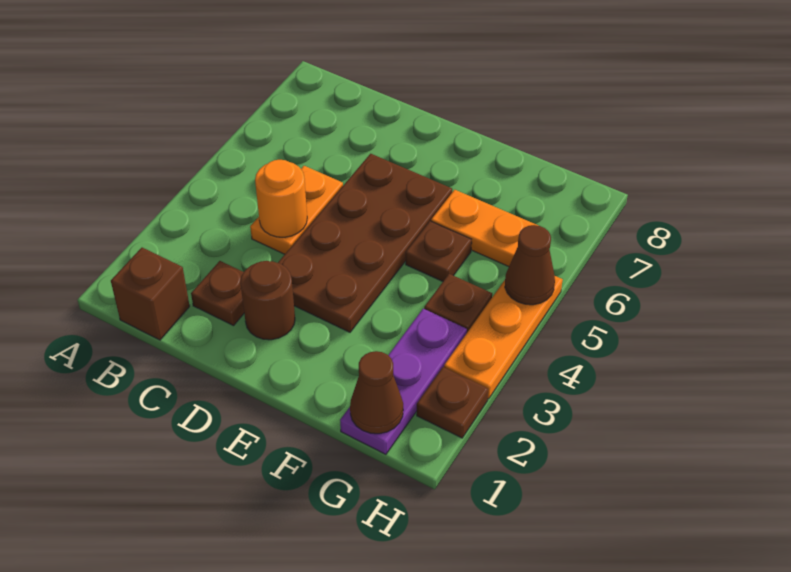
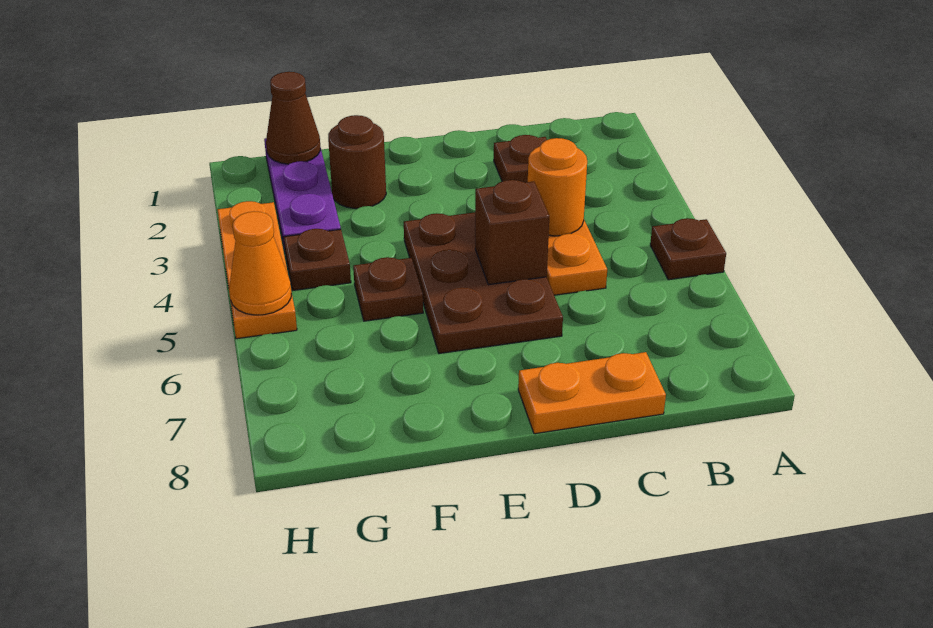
brown 1x1 brick [111,248,190,340] -> brown 1x1 brick moved to [475,180,549,285]
brown 1x1 round brick [240,261,295,340] -> brown 1x1 round brick moved to [328,115,386,209]
brown 2x4 plate [278,154,452,332] -> brown 2x3 plate [404,213,563,354]
orange 1x2 plate [431,190,538,267] -> orange 1x2 plate moved to [518,352,666,434]
brown 1x1 plate [417,367,488,438] -> brown 1x1 plate moved to [650,218,726,280]
brown 1x1 cone [505,225,555,305] -> orange 1x1 cone [229,211,291,315]

